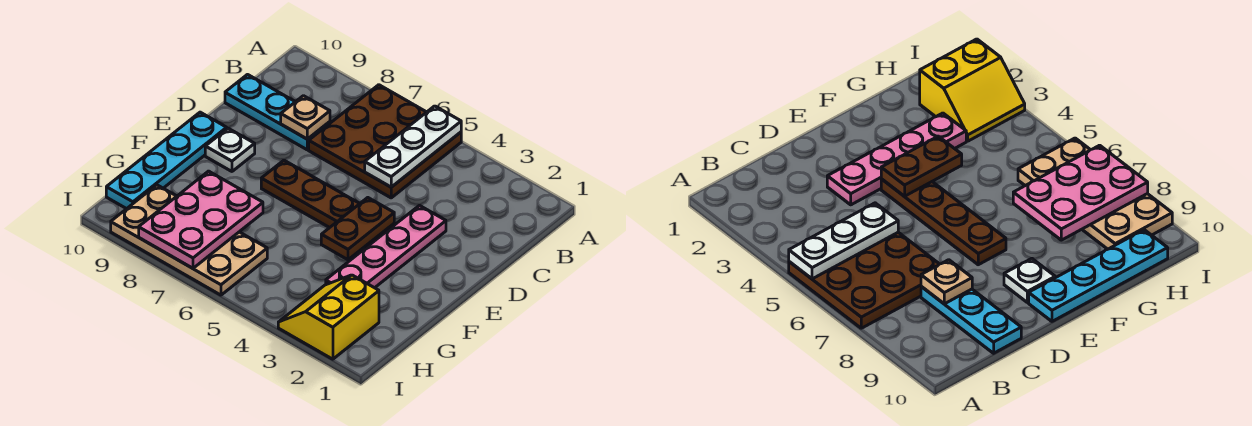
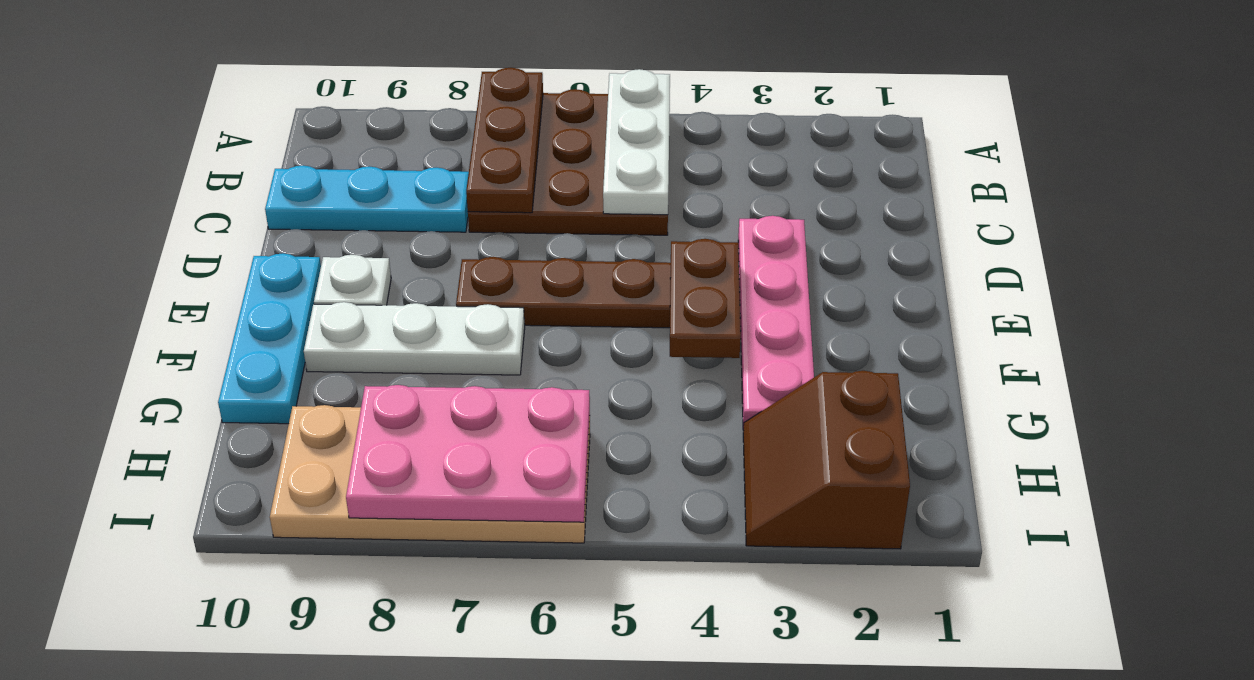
none -> brown 1x3 plate [466,68,543,213]
tan 1x1 plate [281,96,330,139] -> none
cyan 1x4 plate [106,112,227,209] -> cyan 1x3 plate [218,253,321,424]
none -> white 1x3 plate [304,302,525,375]
pink 2x3 plate [139,171,263,268] -> pink 2x3 plate turned to [346,385,590,522]
yellow 2x2 slope [278,275,379,359] -> brown 2x2 slope [743,371,910,549]

